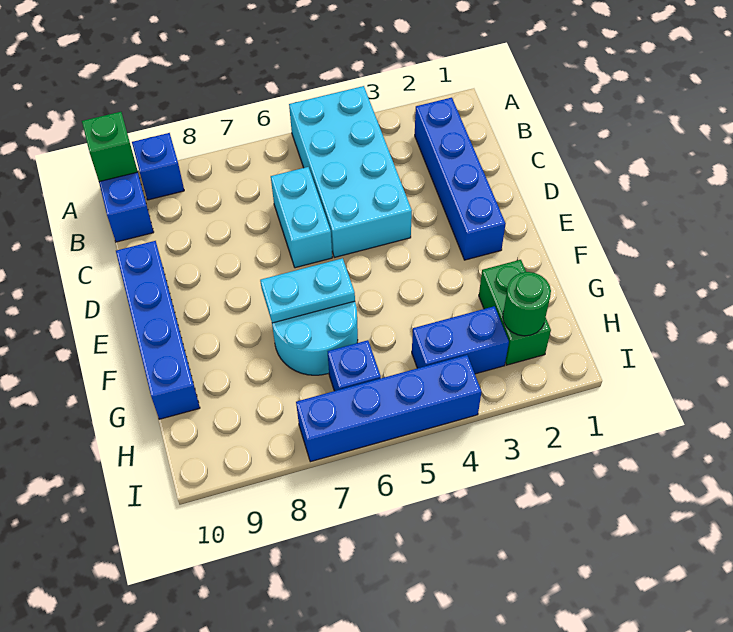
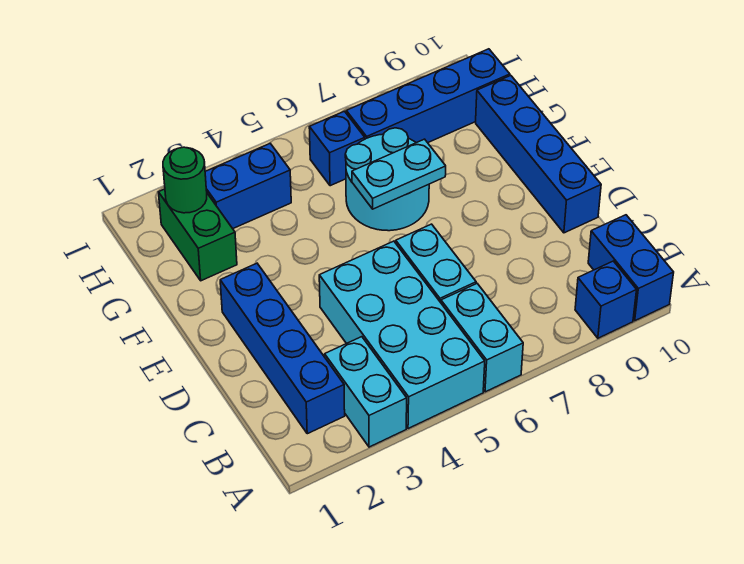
none -> cyan 1x2 brick [325,337,407,447]
none -> cyan 1x2 brick [441,284,523,392]
green 1x1 brick [82,112,138,182] -> none
blue 1x4 brick [296,355,482,462] -> blue 1x4 brick moved to [346,49,510,143]

